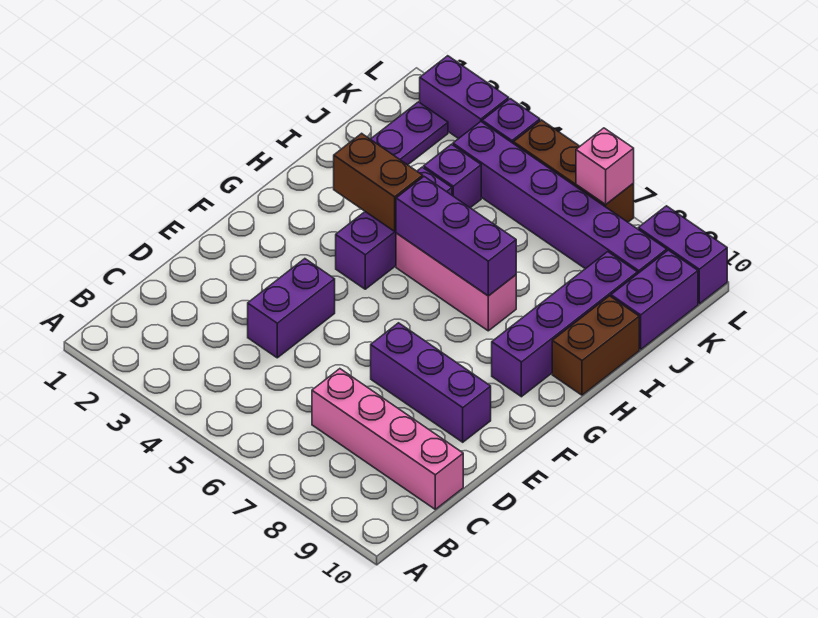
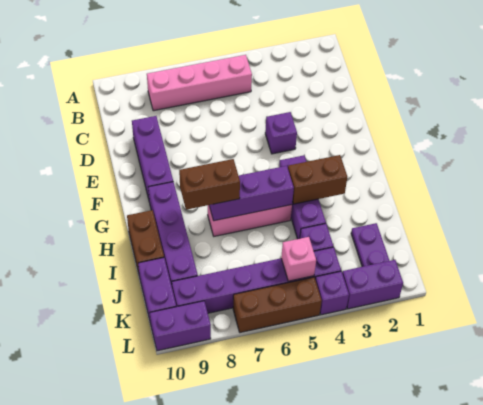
pink 1x4 brick [312,369,463,509] -> pink 1x4 brick moved to [147,55,252,111]
purple 1x2 brick [248,259,335,358] -> purple 1x1 brick [265,112,297,154]
purple 1x3 brick [371,323,491,442] -> purple 1x3 brick turned to [132,116,173,199]
none -> brown 1x2 brick [179,159,240,210]
pink 1x1 brick [576,128,634,205] -> pink 1x1 brick moved to [281,237,316,281]

